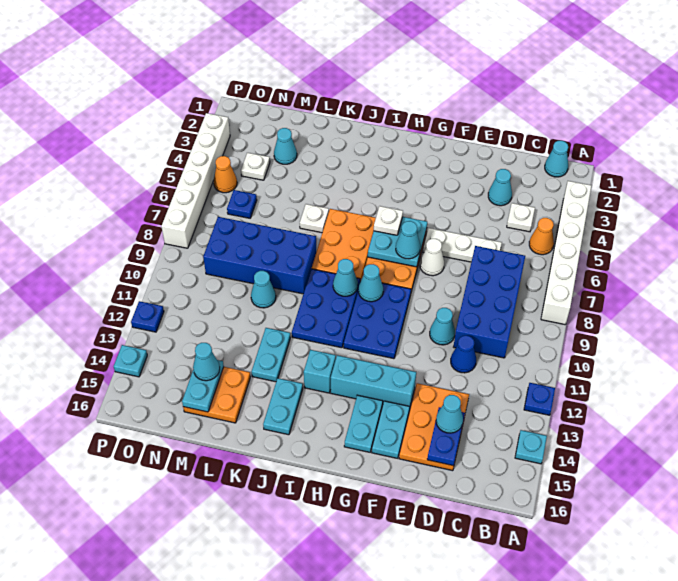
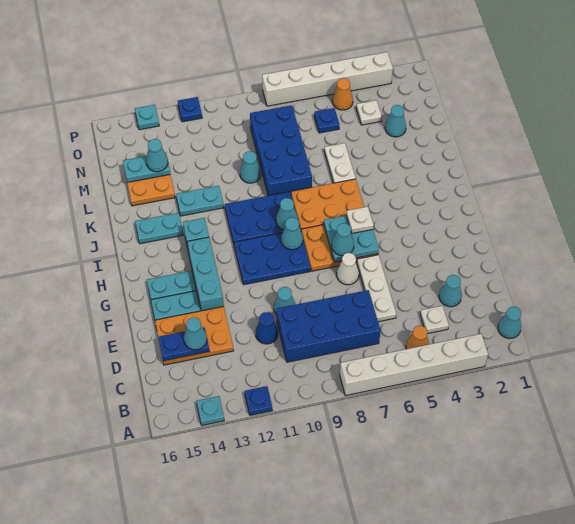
white 1x1 plate [300,204,329,233] -> white 1x2 plate [324,143,356,183]

